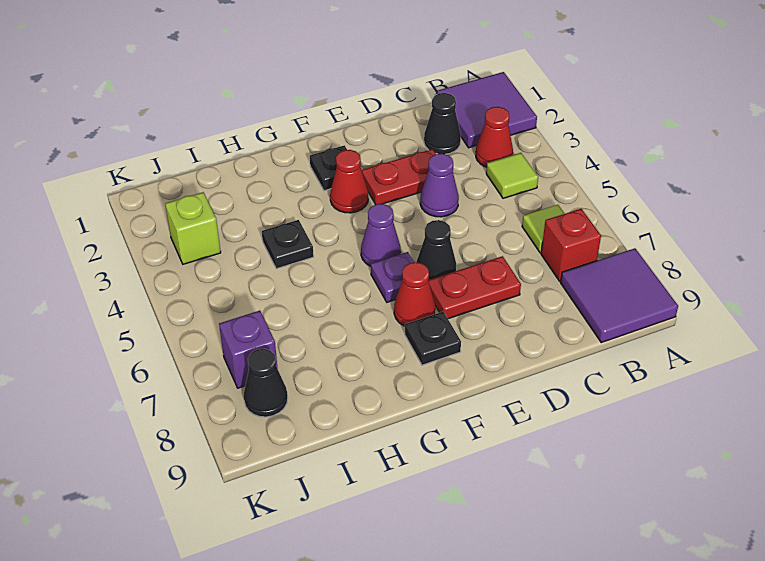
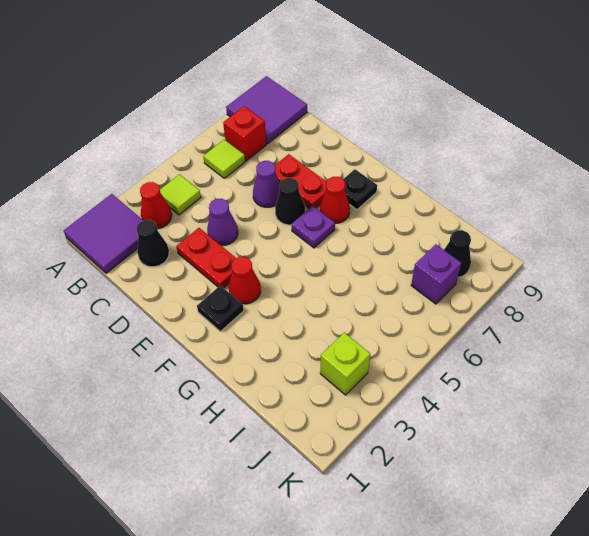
purple 1x1 cone [361,204,401,266] -> purple 1x1 cone moved to [253,161,280,207]
black 1x1 plate [262,220,314,269] -> none

